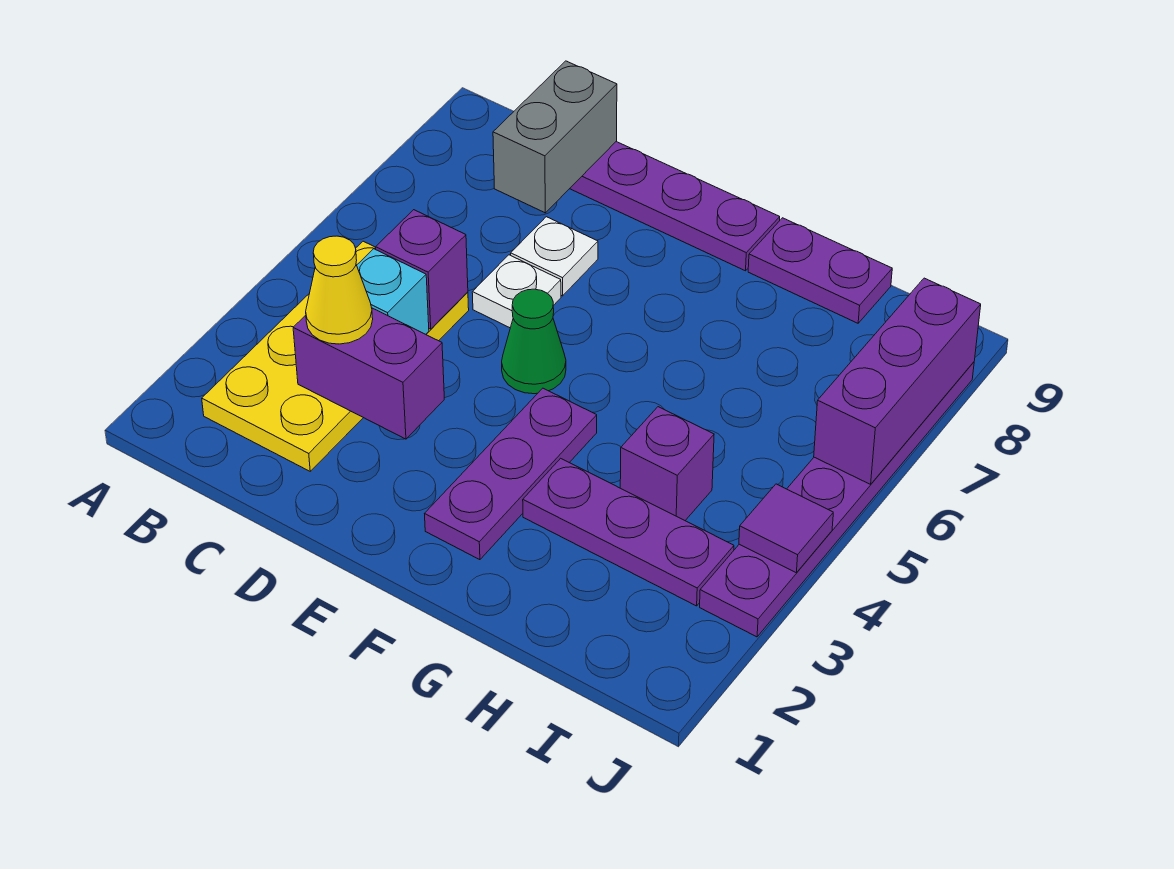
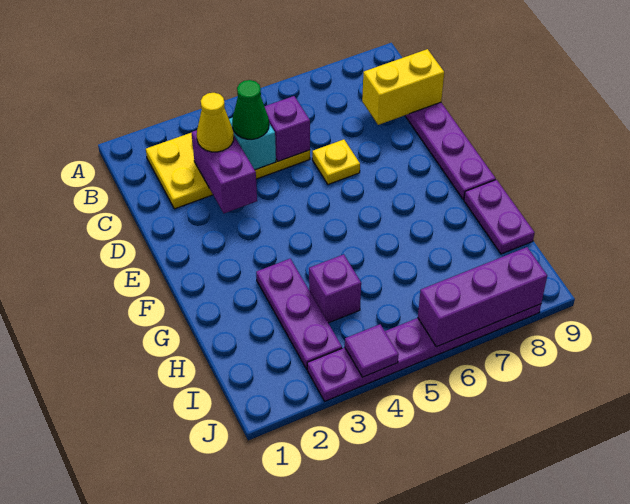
grey 1x2 brick [493,61,617,213] -> yellow 1x2 brick [362,49,444,125]
white 1x1 plate [472,255,561,328] -> yellow 1x1 plate [312,139,360,184]
white 1x1 plate [511,217,598,296] -> none
green 1x1 cone [502,289,566,394] -> green 1x1 cone moved to [232,80,269,139]
purple 1x3 plate [425,388,597,560] -> none

